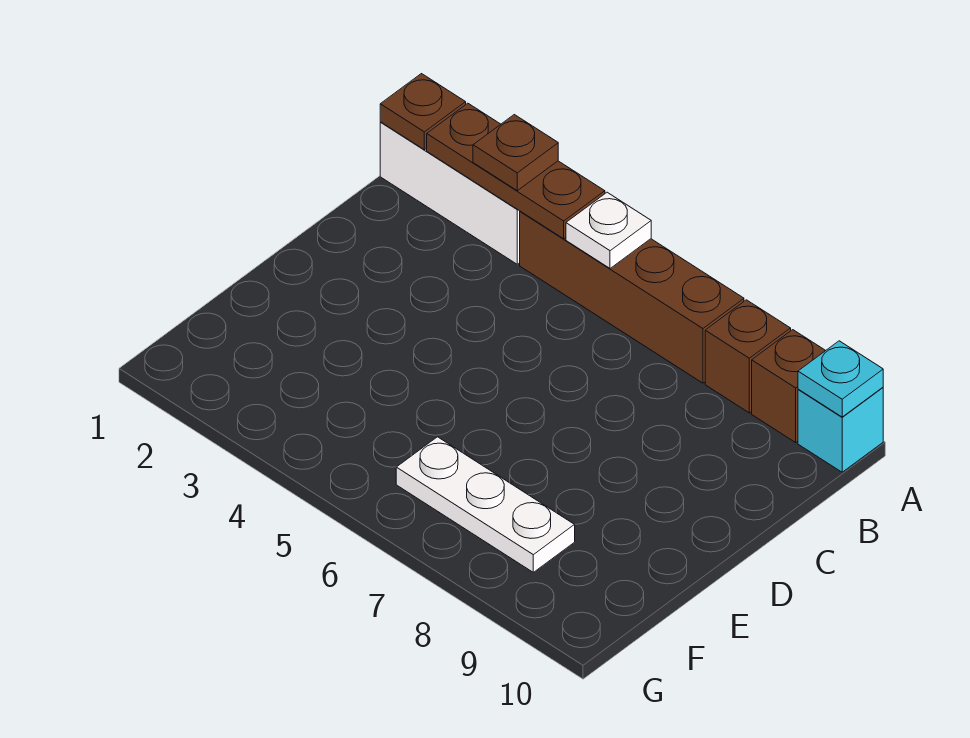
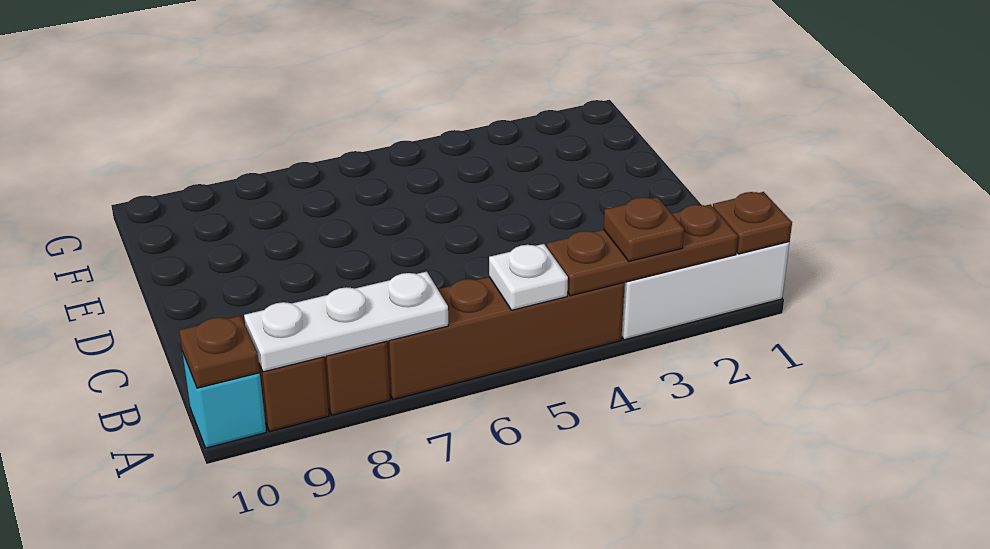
cyan 1x1 plate [798,341,883,417] -> brown 1x1 plate [179,316,260,388]
white 1x3 plate [396,437,575,572] -> white 1x3 plate moved to [244,272,448,372]

